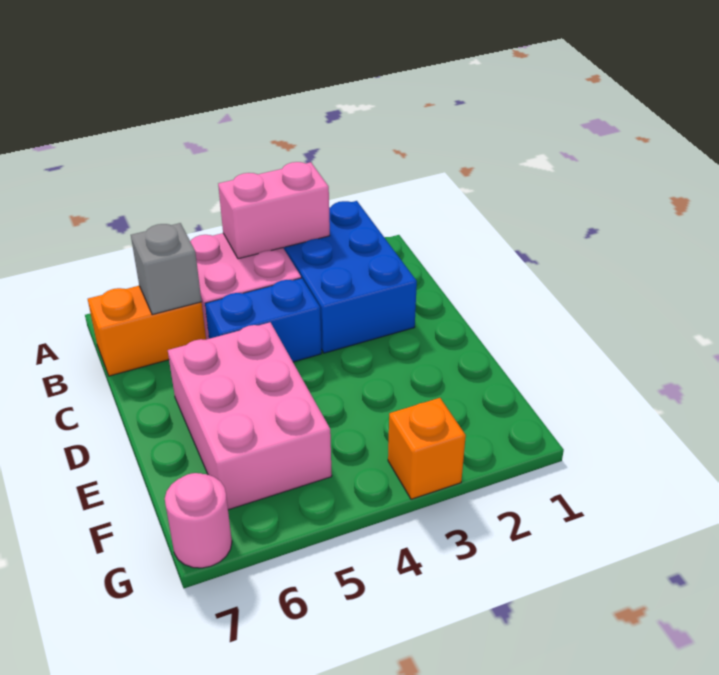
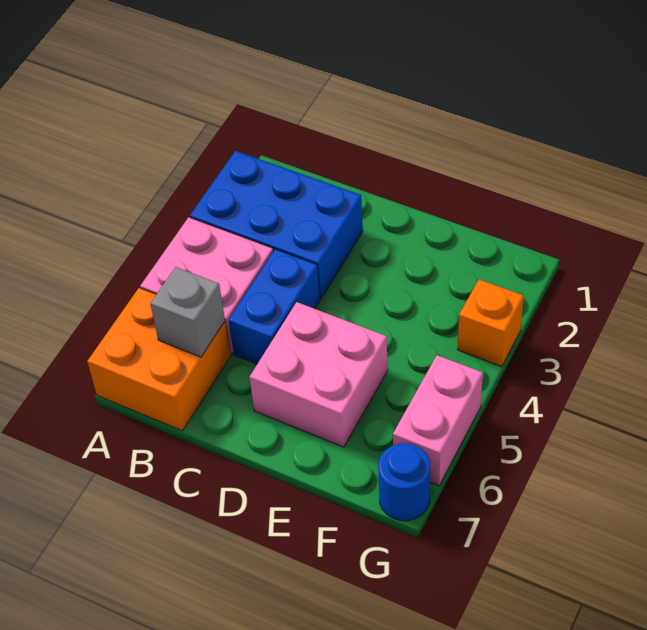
pink 1x2 brick [218,162,330,259] -> pink 1x2 brick moved to [393,355,483,486]
orange 1x2 brick [88,286,206,376] -> orange 2x2 brick [87,288,231,431]
pink 2x3 brick [168,322,332,510] -> pink 2x2 brick [249,302,388,447]
pink 1x1 round brick [165,473,232,568] -> blue 1x1 round brick [378,443,430,521]

